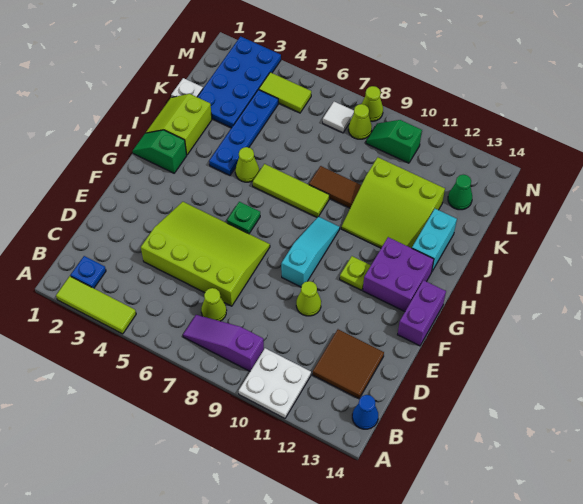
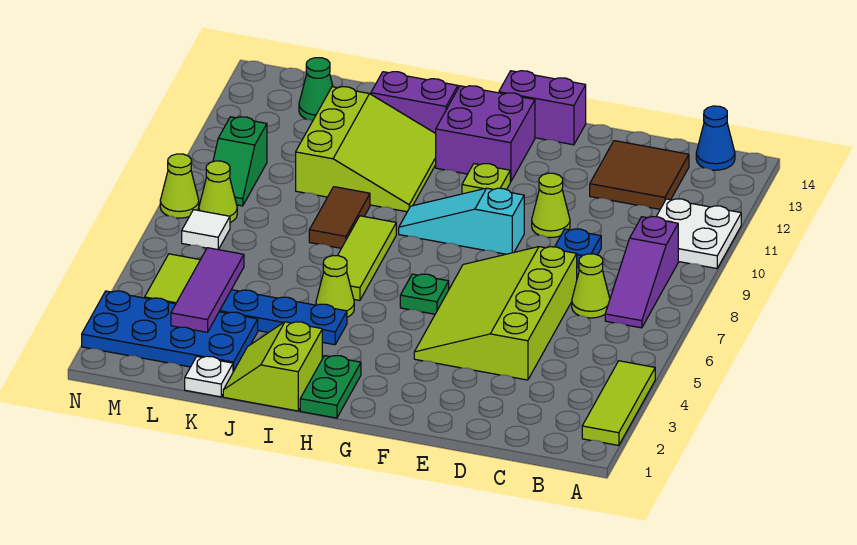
blue 1x1 plate [71,256,106,288] -> blue 1x1 plate moved to [555,229,601,268]
green 1x2 slope [133,130,187,173] -> green 1x2 plate [300,356,361,418]
lime 2x2 slope [146,94,212,155] -> lime 2x2 slope turned to [223,322,322,411]
cyan 1x2 brick [412,209,457,271] -> purple 1x2 brick [371,72,458,133]
none -> purple 1x3 tile [171,248,244,332]

